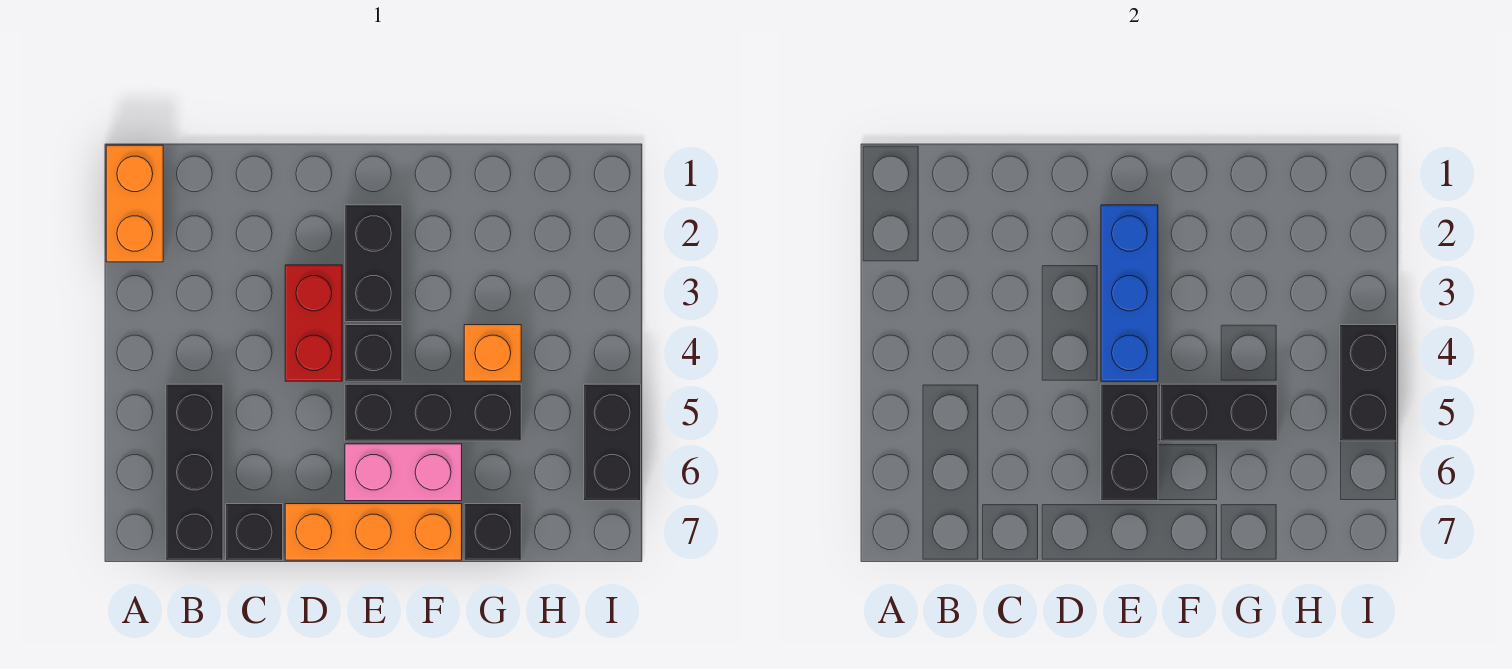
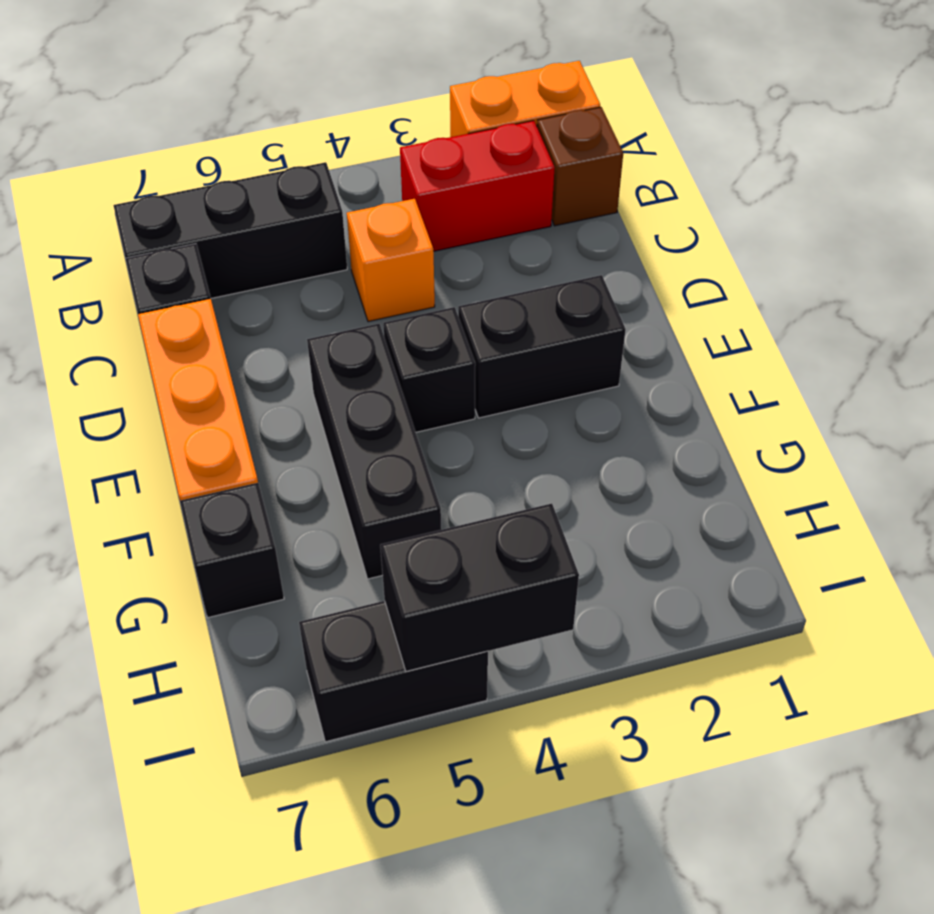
none -> brown 1x1 brick [537,107,623,226]
red 1x2 brick [285,265,342,381] -> red 1x2 brick moved to [400,121,555,251]
blue 1x3 brick [1101,205,1158,381] -> none
black 1x2 brick [1101,384,1158,501] -> none
pink 1x2 brick [345,444,462,501] -> none
black 1x2 brick [1161,384,1277,441] -> none
orange 1x1 brick [464,325,521,381] -> orange 1x1 brick moved to [347,199,435,322]

